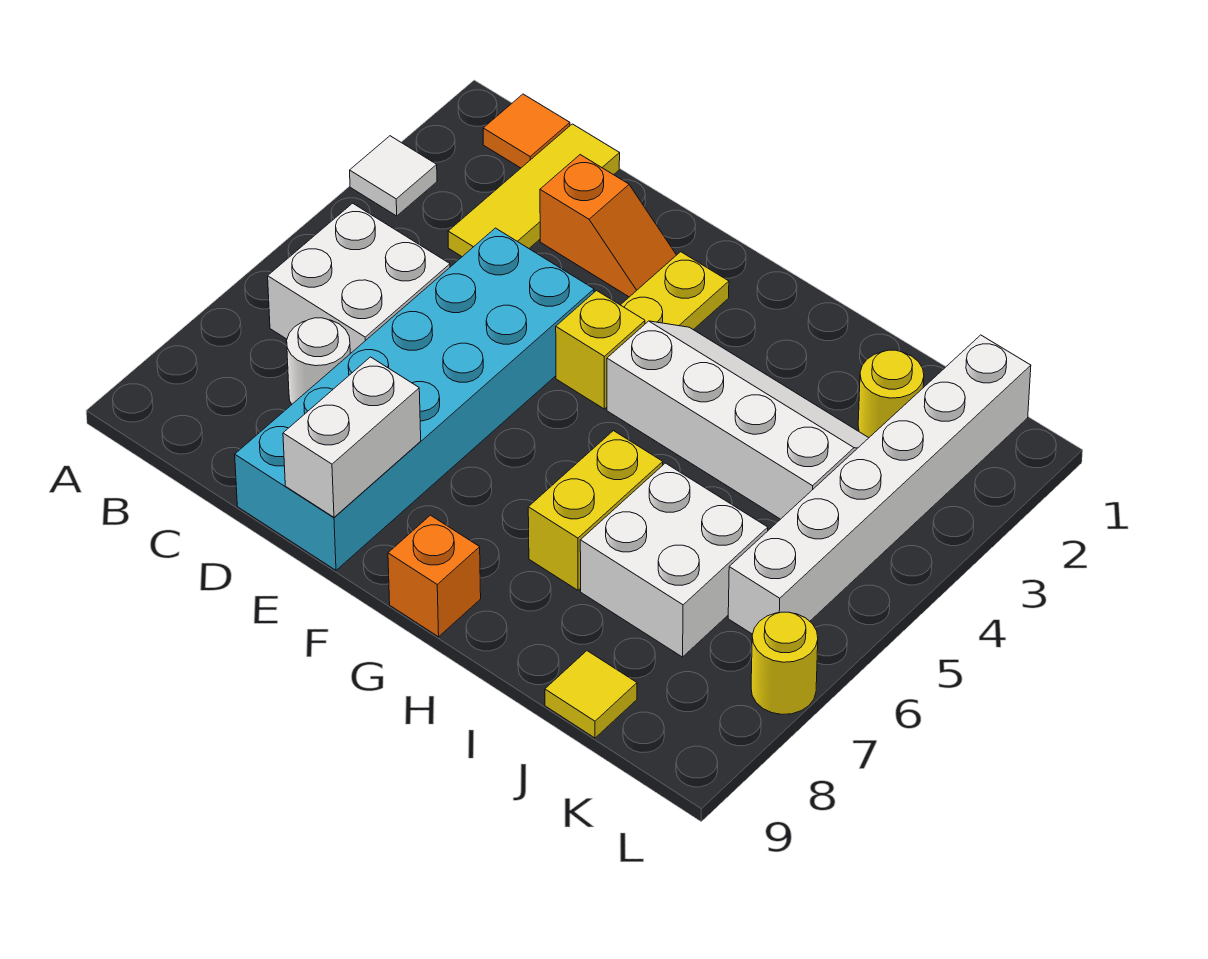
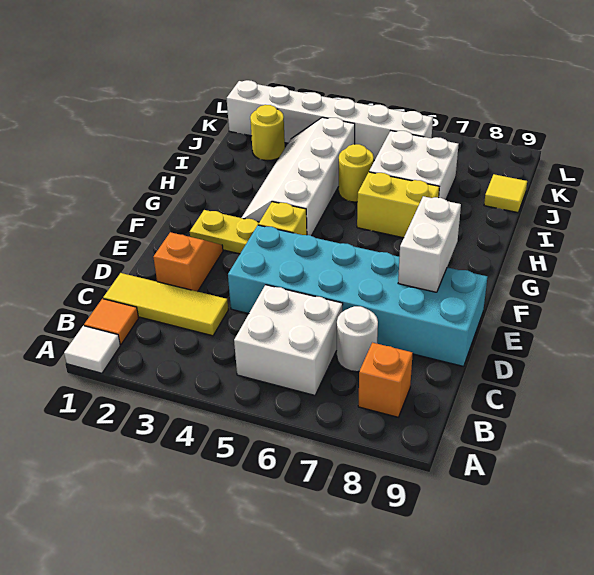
white 1x1 tile [350,136,437,216] -> white 1x1 tile moved to [64,326,120,373]
white 1x2 brick [283,357,421,517] -> white 1x2 brick turned to [398,196,461,292]
orange 1x1 brick [388,515,481,637] -> orange 1x1 brick moved to [358,343,413,417]
yellow 1x1 round brick [751,612,818,714] -> yellow 1x1 round brick moved to [339,144,374,202]

